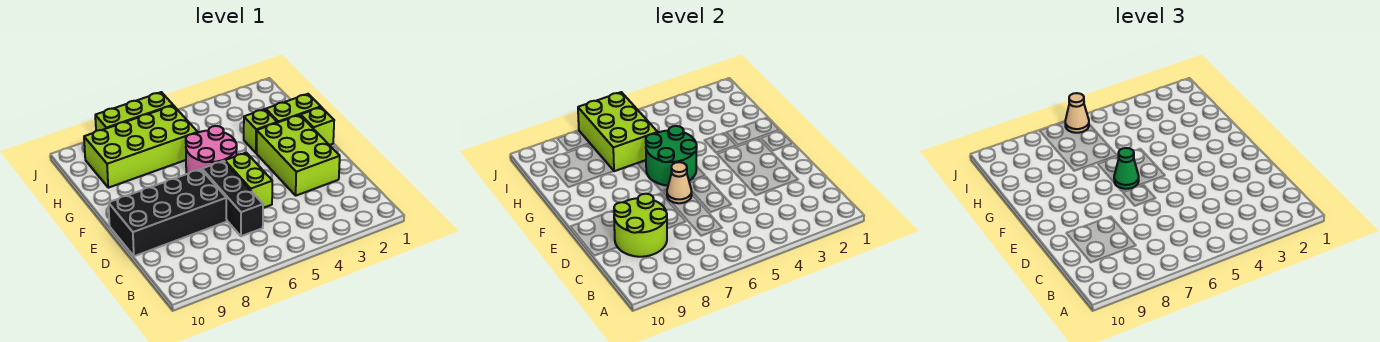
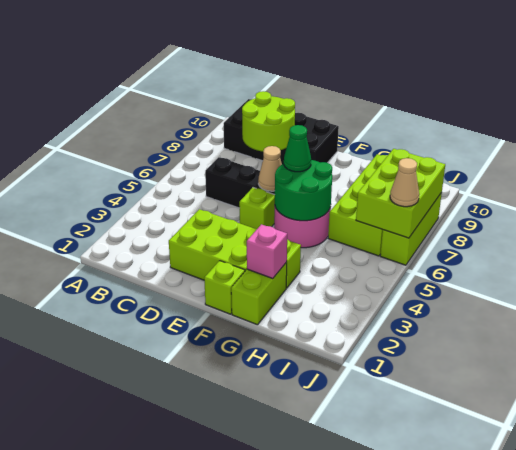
lime 1x2 brick [225,153,272,208] -> lime 1x1 brick [239,188,275,229]
black 2x4 brick [108,169,227,256] -> black 2x4 brick turned to [224,99,339,164]
none -> pink 1x1 brick [247,224,287,279]
lime 2x3 brick [578,92,658,171] -> lime 2x3 brick turned to [356,149,445,238]

